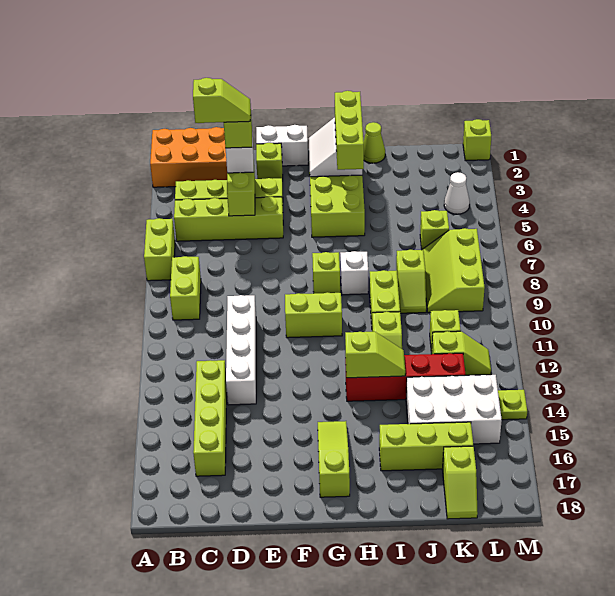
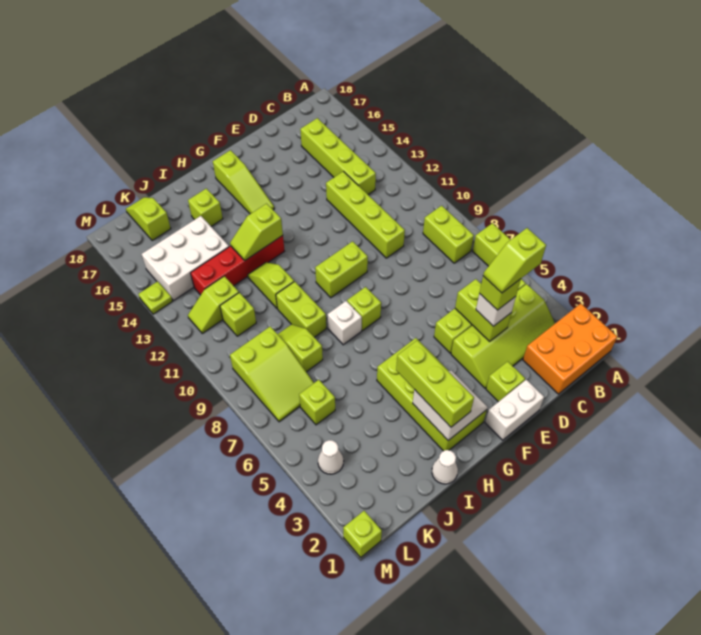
white 1x4 brick [226,295,256,405] -> lime 1x4 brick [326,171,405,258]
lime 1x1 cone [363,122,385,163] -> white 1x1 cone [432,450,458,484]
lime 1x3 brick [379,422,473,471] -> lime 1x1 brick [188,188,223,226]
lime 2x3 slope [422,228,485,313] -> lime 2x3 slope turned to [230,326,314,422]

